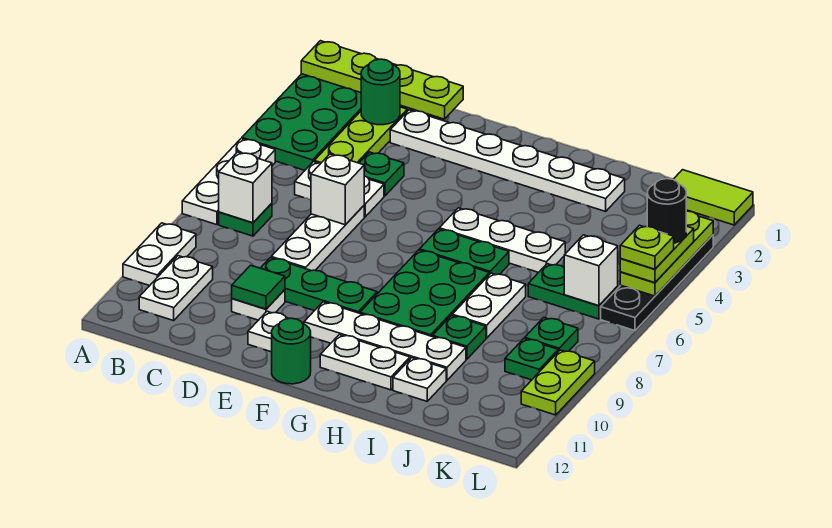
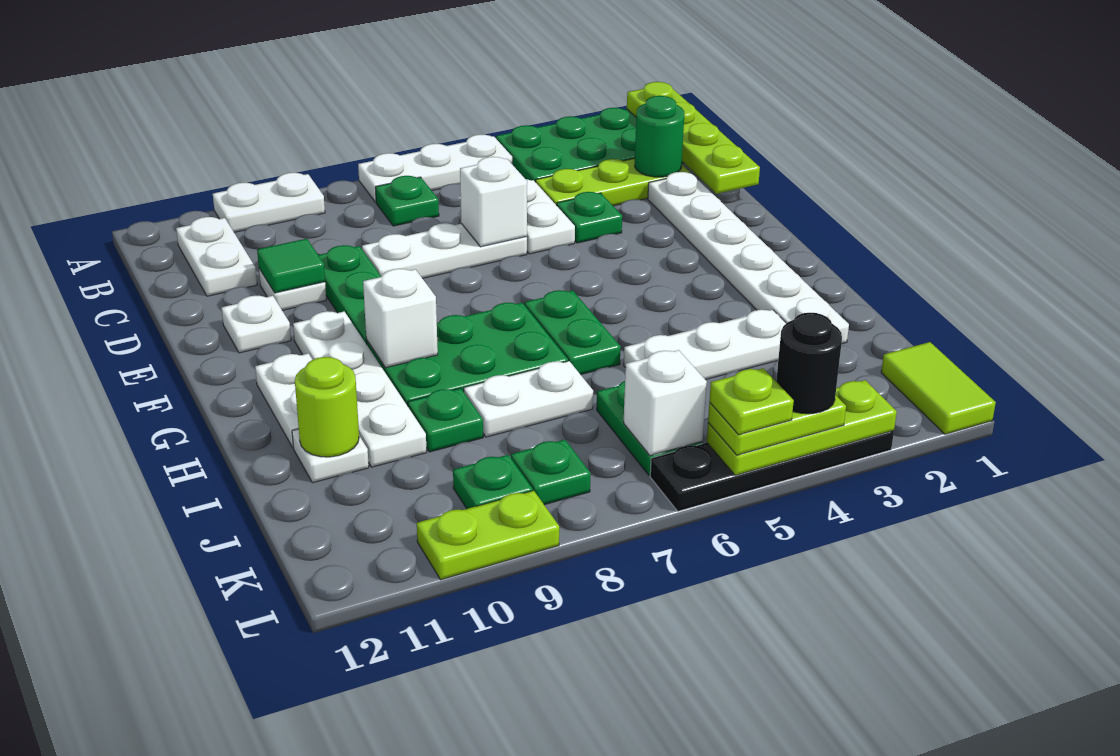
white 1x1 brick [219,152,272,223] -> white 1x1 brick moved to [363,269,438,368]
white 1x2 plate [139,256,213,321] -> white 1x2 plate turned to [176,217,257,296]
green 1x1 round brick [272,318,311,384] -> none
white 1x3 plate [439,208,565,272] -> white 1x3 plate turned to [624,310,786,380]
none -> lime 1x1 round brick [295,357,359,457]

